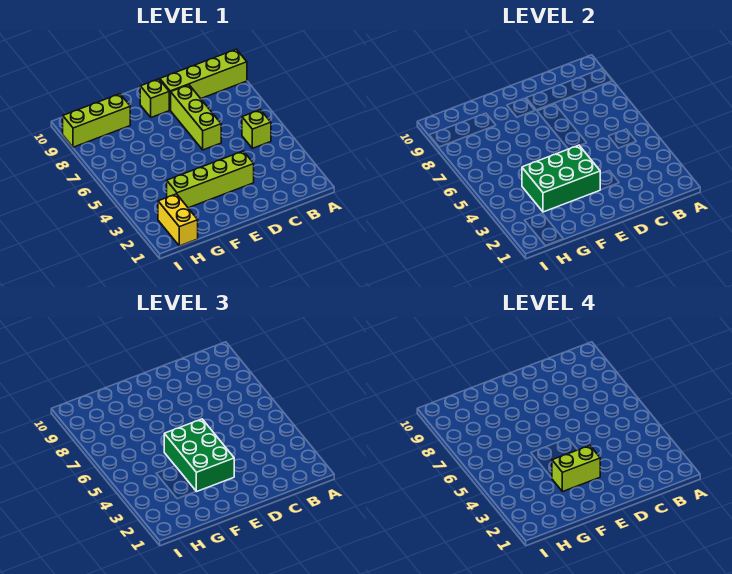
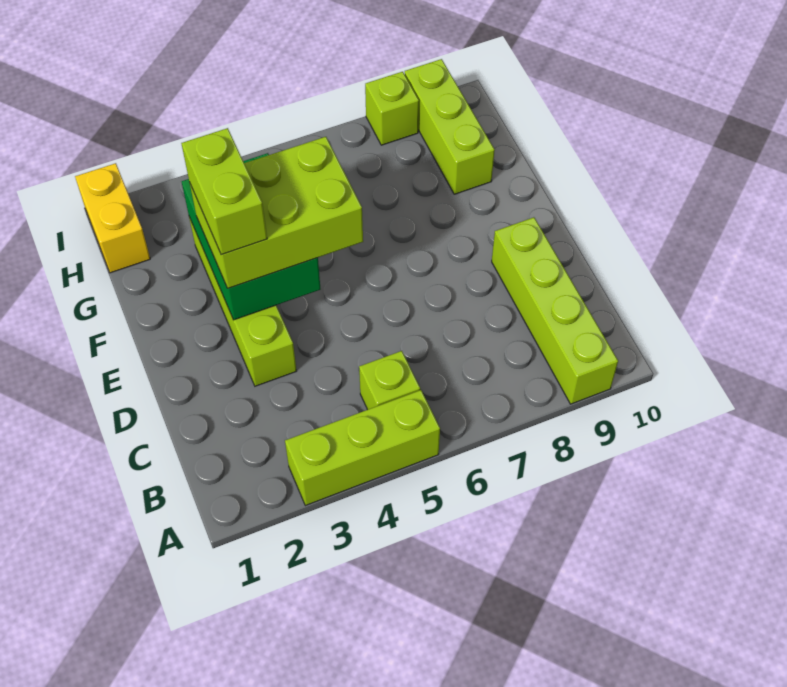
lime 1x3 brick [171,85,221,150] -> lime 1x3 brick moved to [285,390,440,506]
green 2x3 brick [164,419,234,492] -> lime 2x3 brick [190,137,363,288]
lime 1x1 brick [140,79,169,117] -> lime 1x1 brick moved to [365,72,419,145]
yellow 1x2 brick [158,194,198,246] -> yellow 1x2 brick turned to [75,163,150,273]

